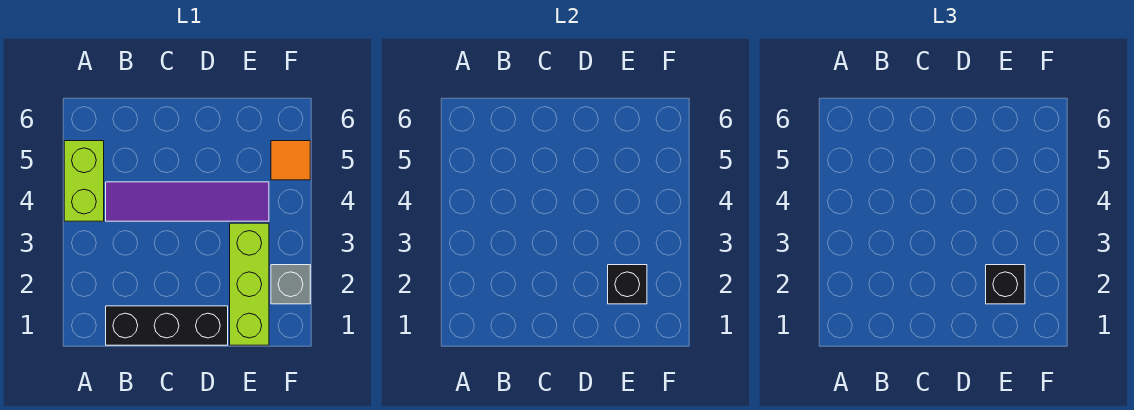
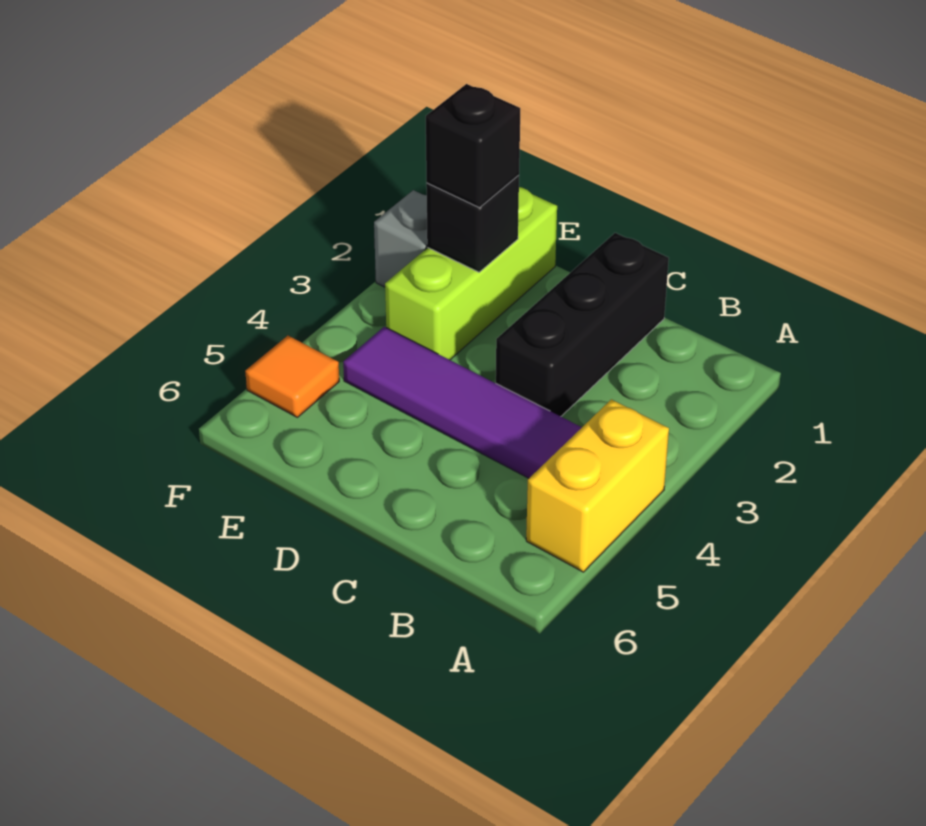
lime 1x2 brick [64,141,104,221] -> yellow 1x2 brick [526,399,669,572]
black 1x3 brick [106,306,228,345] -> black 1x3 brick turned to [496,233,669,416]

